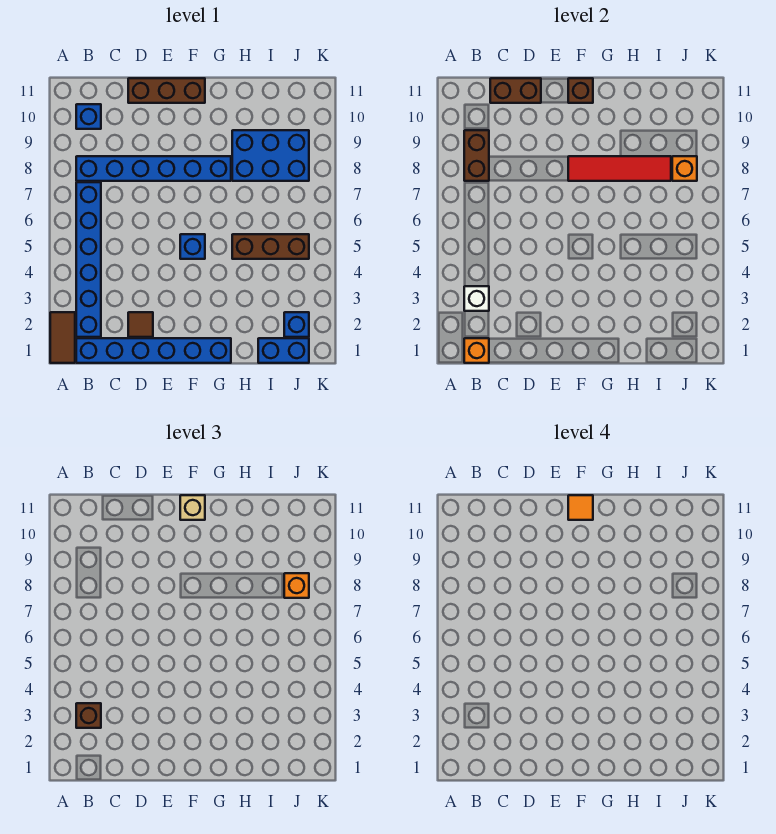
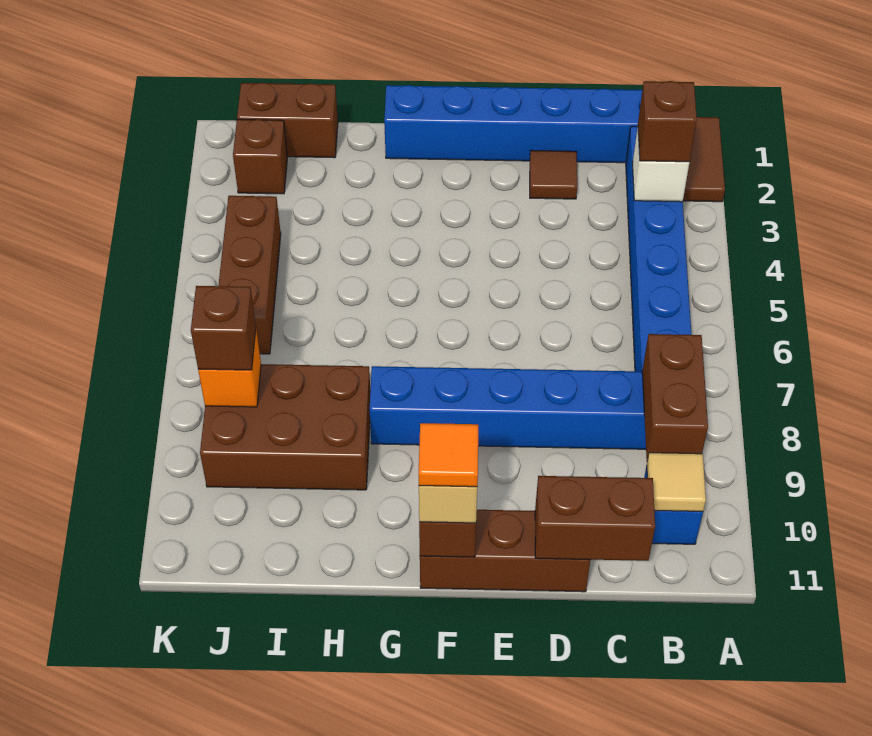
orange 1x1 brick [464,338,489,363] -> none
none -> tan 1x1 tile [647,453,706,511]
blue 1x1 brick [180,234,205,259] -> none
red 1x4 tile [568,156,671,181] -> none
brown 1x3 brick [232,234,309,259] -> brown 1x3 brick turned to [218,196,281,354]
blue 2x3 brick [232,130,309,181] -> brown 2x3 brick [200,364,370,490]
blue 1x2 brick [258,338,309,363] -> brown 1x2 brick [237,83,338,158]
blue 1x1 brick [284,312,309,337] -> brown 1x1 brick [233,119,287,194]
orange 1x1 brick [284,573,309,598] -> brown 1x1 brick [191,286,256,370]

